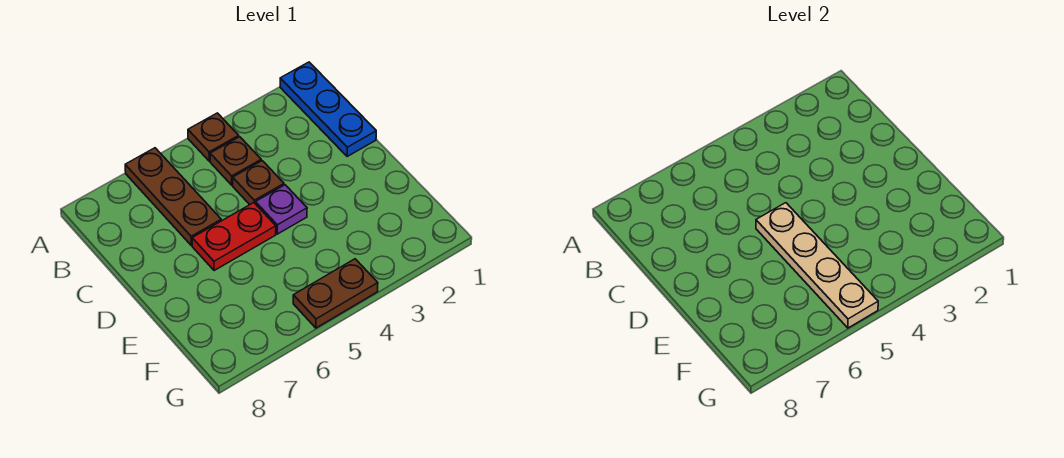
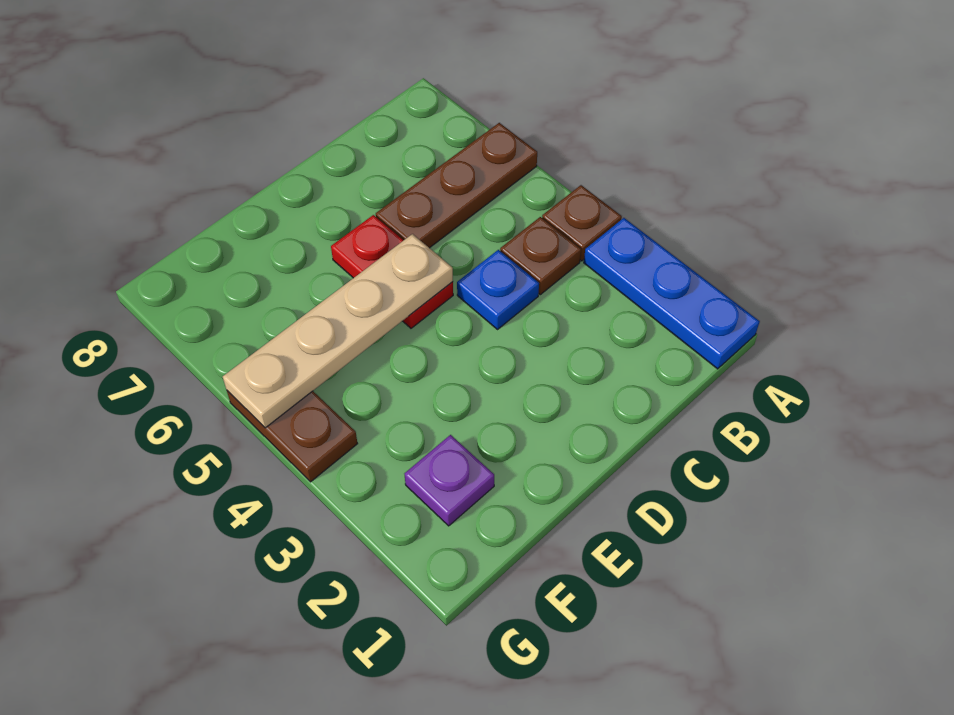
blue 1x3 plate [280,62,376,157] -> blue 1x3 plate turned to [584,218,760,369]
brown 1x1 plate [233,161,284,205] -> blue 1x1 plate [457,250,539,329]
purple 1x1 plate [255,185,307,234] -> purple 1x1 plate moved to [405,435,494,526]

